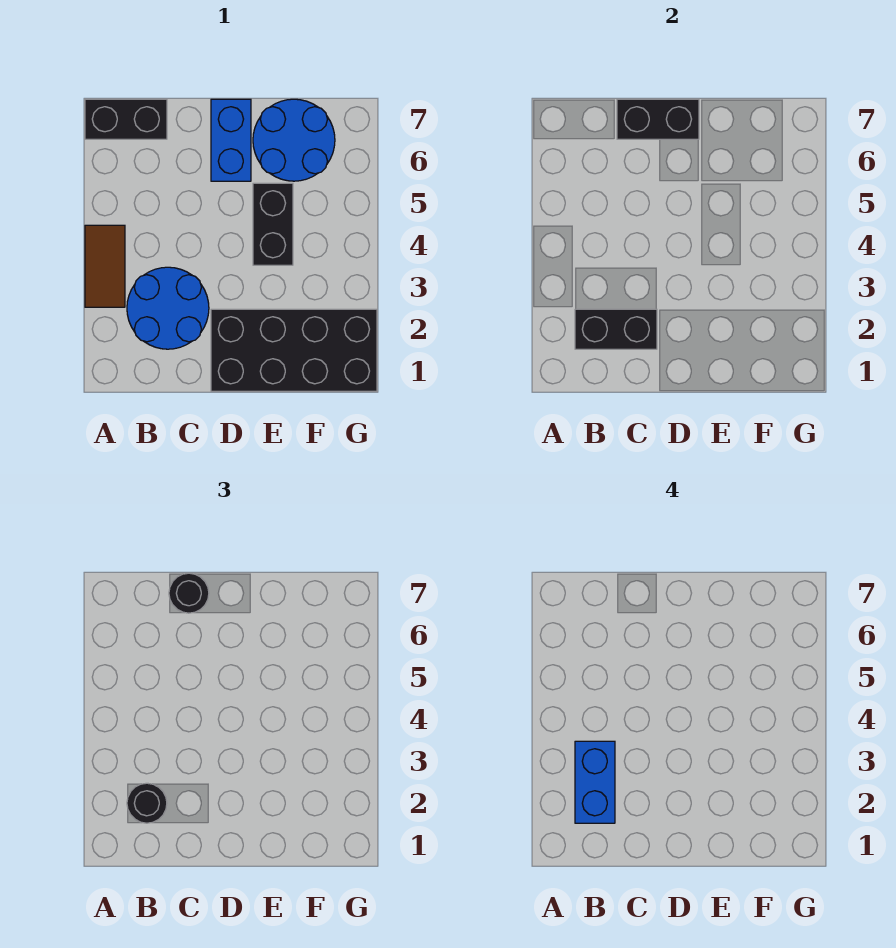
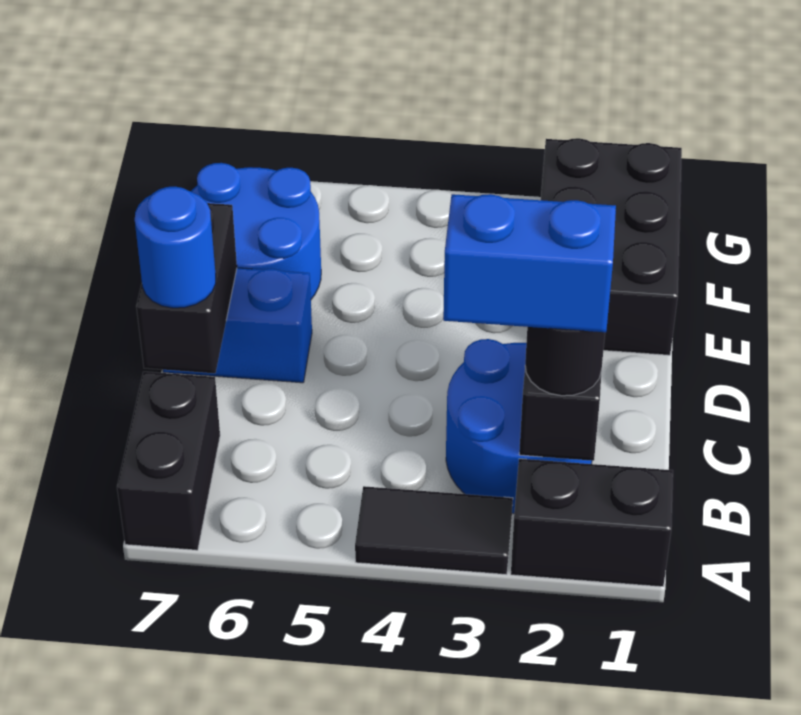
brown 1x2 tile [85,225,125,307] -> black 1x2 tile [355,486,513,575]
black 1x1 round brick [169,573,209,613] -> blue 1x1 round brick [135,187,216,308]
black 2x4 brick [211,309,377,391] -> black 2x3 brick [541,138,682,355]
black 1x2 brick [253,183,293,265] -> black 1x2 brick moved to [511,459,673,587]

